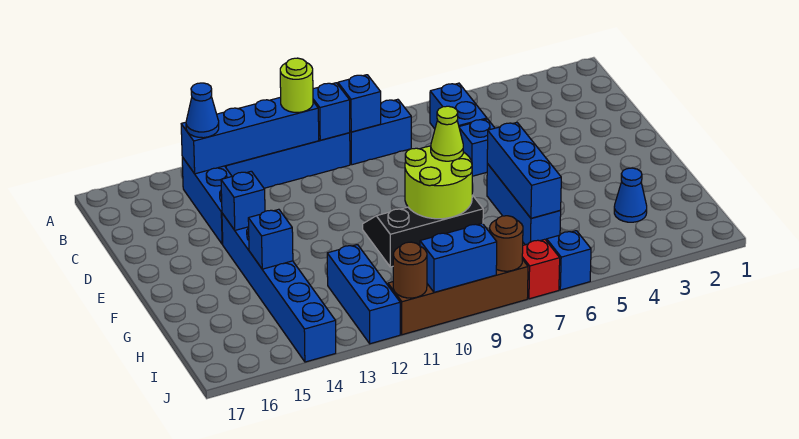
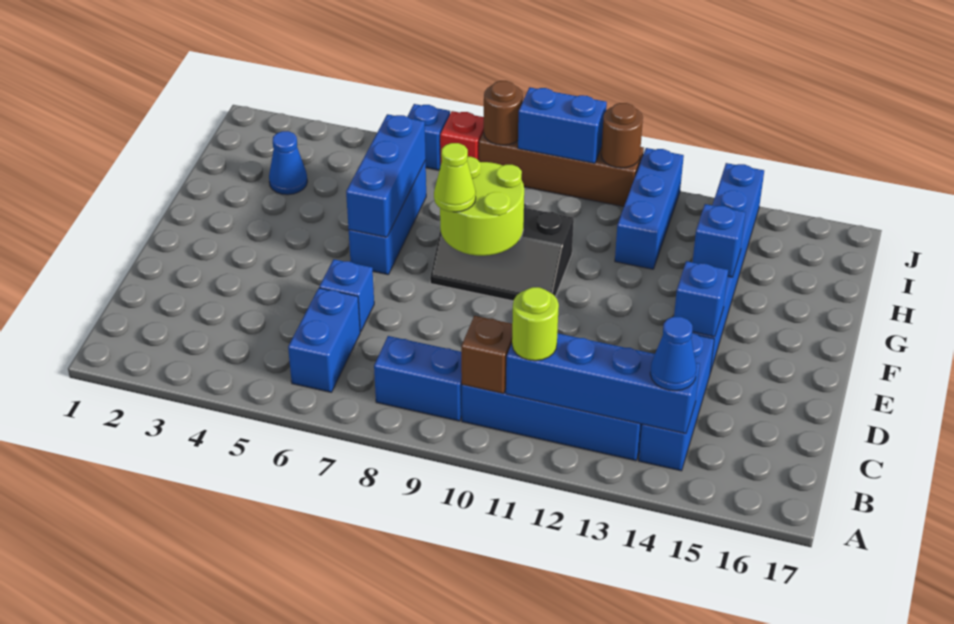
blue 1x1 brick [338,75,381,132] -> none
blue 1x1 brick [313,83,350,140] -> brown 1x1 brick [461,316,512,394]

